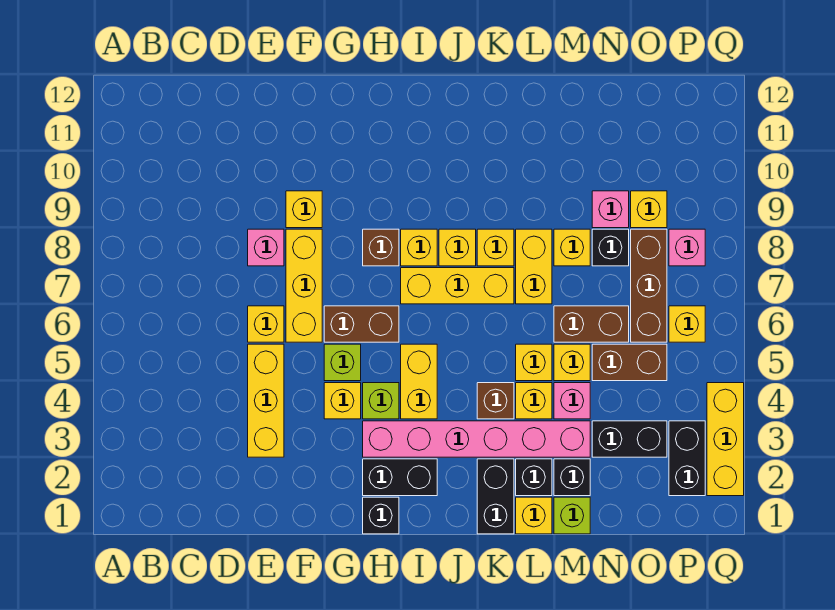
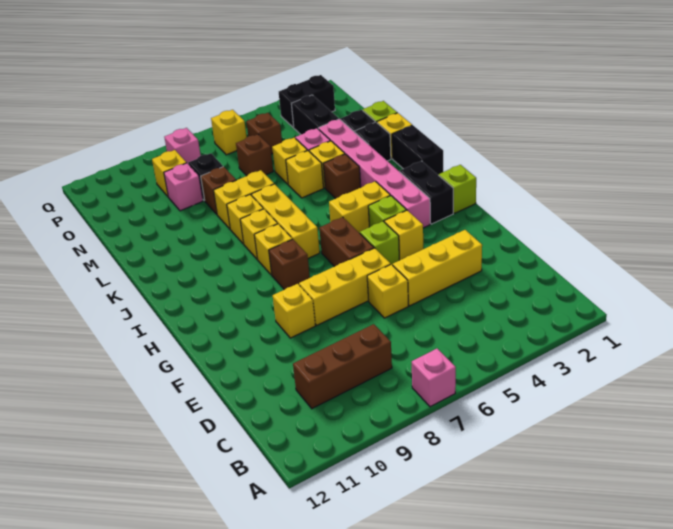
pink 1x1 brick [248,229,284,266] -> pink 1x1 brick moved to [412,349,456,407]
black 1x1 brick [363,497,399,534] -> lime 1x1 brick [439,165,476,213]
black 1x2 brick [477,459,514,534] -> black 1x2 brick turned to [392,125,443,175]
brown 1x2 brick [554,306,629,342] -> brown 1x1 brick [236,134,273,176]
yellow 1x1 brick [554,229,590,266] -> brown 1x1 brick [201,166,236,214]
brown 1x2 brick [592,344,667,381] -> brown 1x1 brick [246,113,282,154]
brown 1x3 brick [631,229,667,342] -> brown 1x3 brick moved to [293,324,392,409]
yellow 1x3 brick [707,383,744,496] -> none

